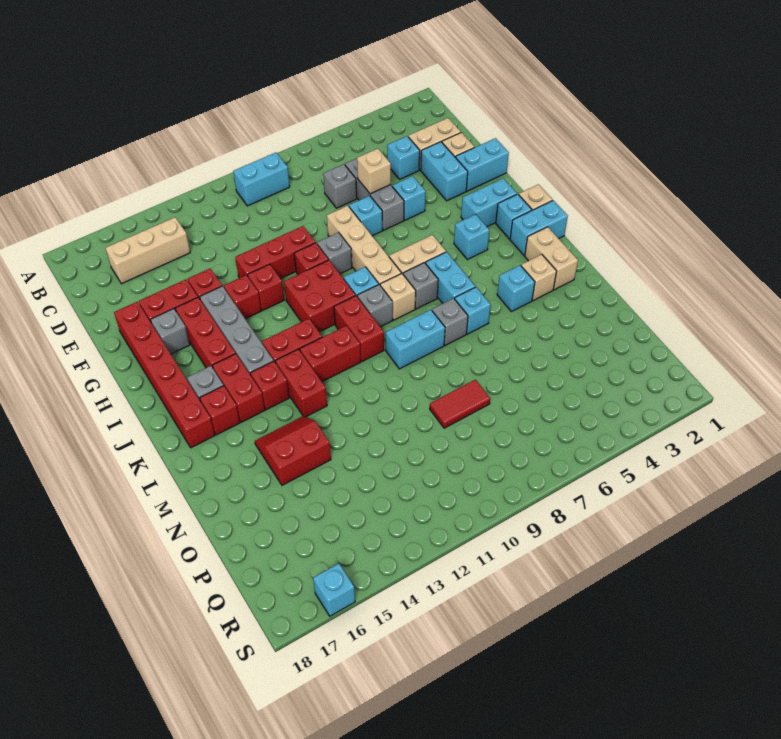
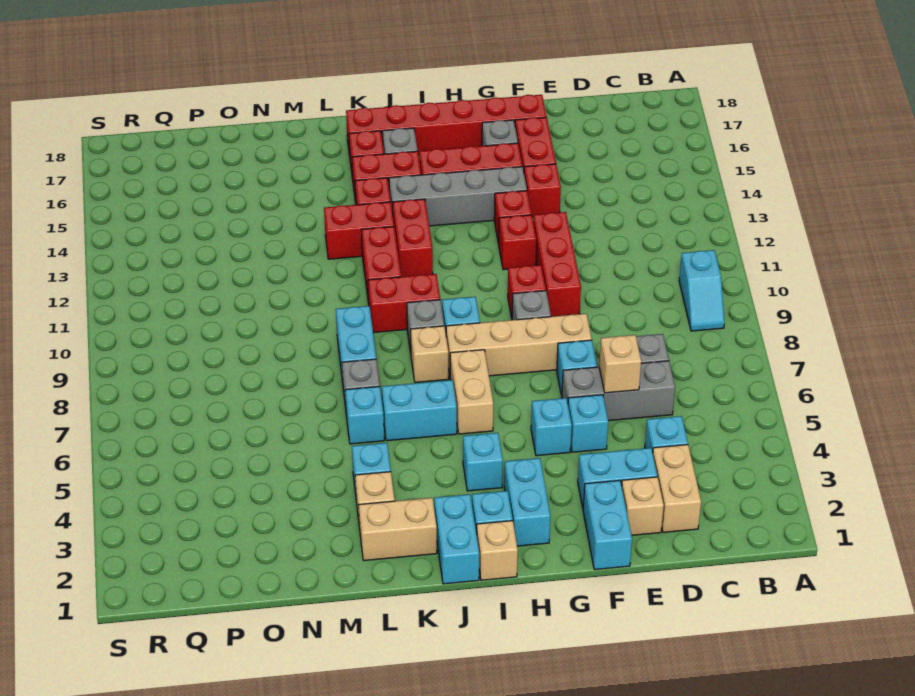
cyan 1x2 brick [233,153,290,206] -> cyan 1x2 slope [679,250,725,331]
tan 1x3 brick [106,217,190,284] -> none
red 2x2 brick [284,260,356,332] -> none
grey 1x1 brick [403,263,438,309] -> none
red 2x2 slope [255,416,331,485] -> none
red 1x2 tile [430,380,490,428] -> none
cyan 1x1 brick [313,563,355,616] -> cyan 1x1 brick moved to [531,398,572,456]

